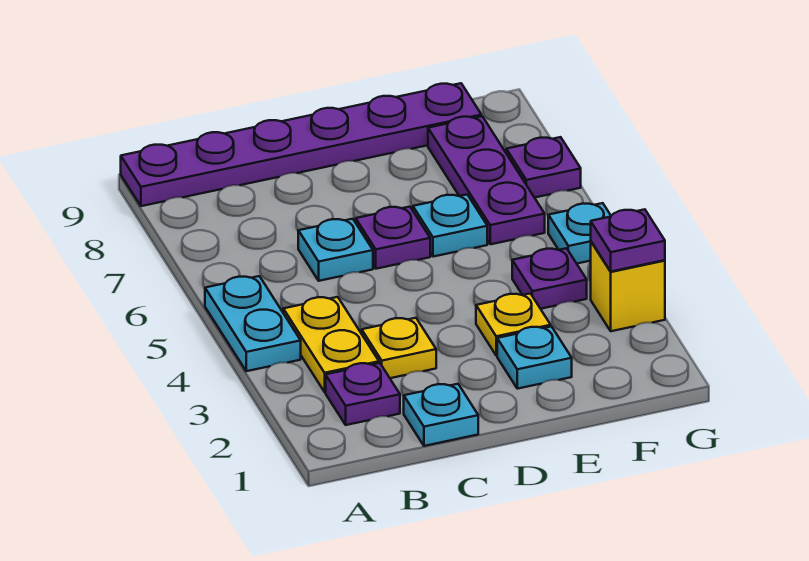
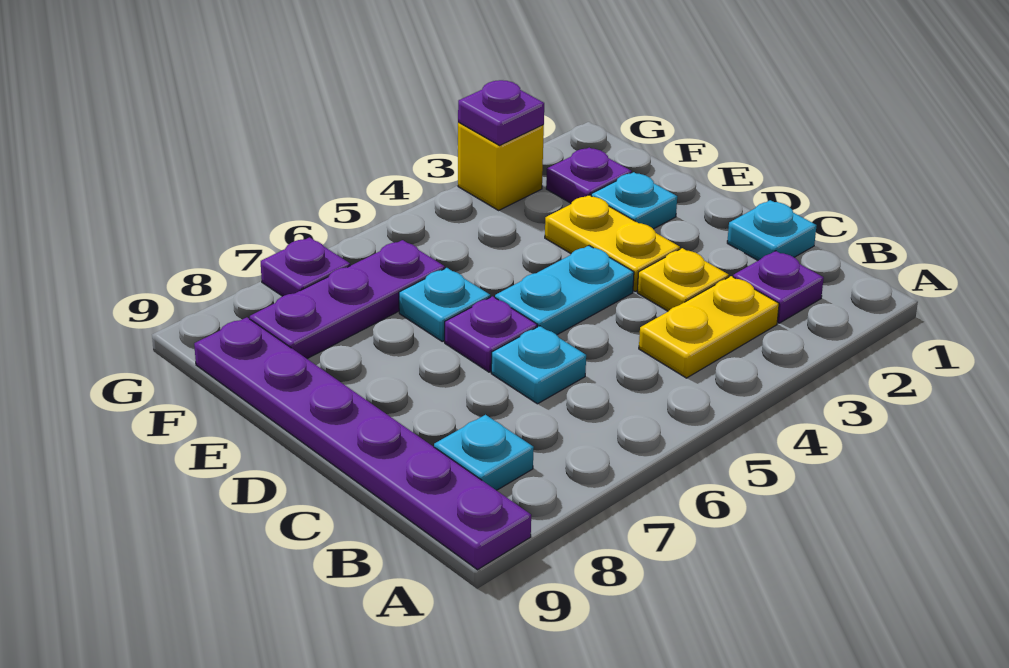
cyan 1x2 plate [205,276,301,371] -> cyan 1x2 plate moved to [495,246,634,335]
yellow 1x1 plate [476,294,551,356] -> yellow 1x2 plate [545,195,680,292]
purple 1x1 plate [512,248,587,309] -> purple 1x1 plate moved to [546,148,632,203]
cyan 1x1 plate [548,203,611,263] -> cyan 1x1 plate moved to [434,415,534,490]

